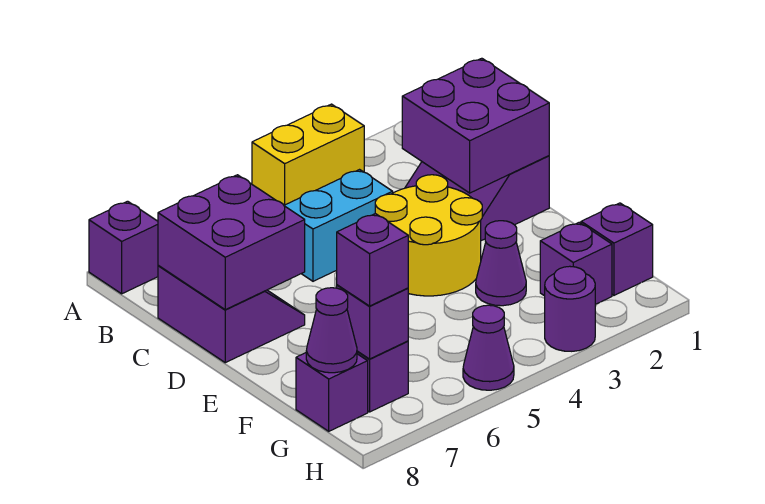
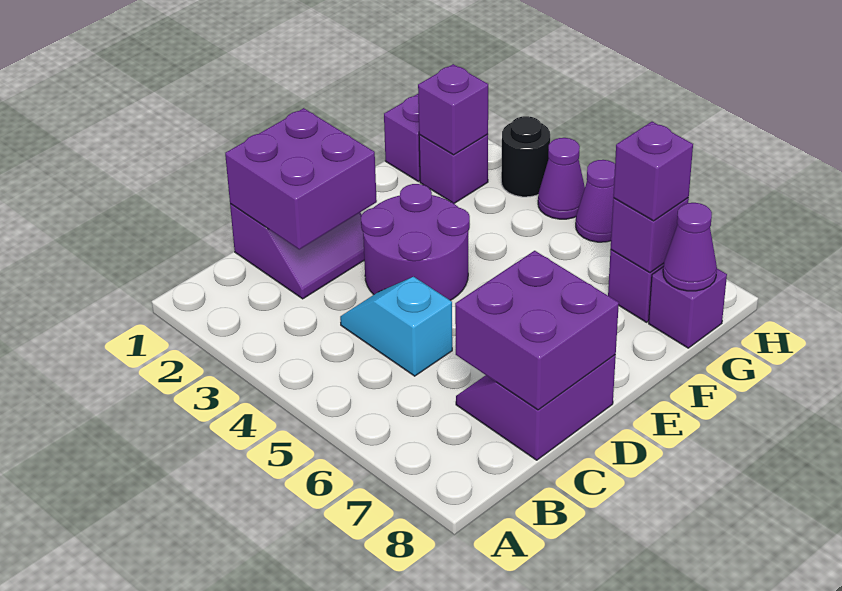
yellow 1x2 brick [252,104,364,205] -> none
purple 1x1 brick [89,201,158,294] -> purple 1x1 brick moved to [418,64,488,155]
cyan 1x2 brick [284,170,393,281] -> cyan 1x2 slope [340,277,452,376]
yellow 2x2 round brick [375,175,482,296] -> purple 2x2 round brick [361,184,470,300]
purple 1x1 cone [476,221,526,306] -> purple 1x1 cone moved to [538,138,585,219]
purple 1x1 round brick [545,266,595,351] -> black 1x1 round brick [501,116,550,197]

